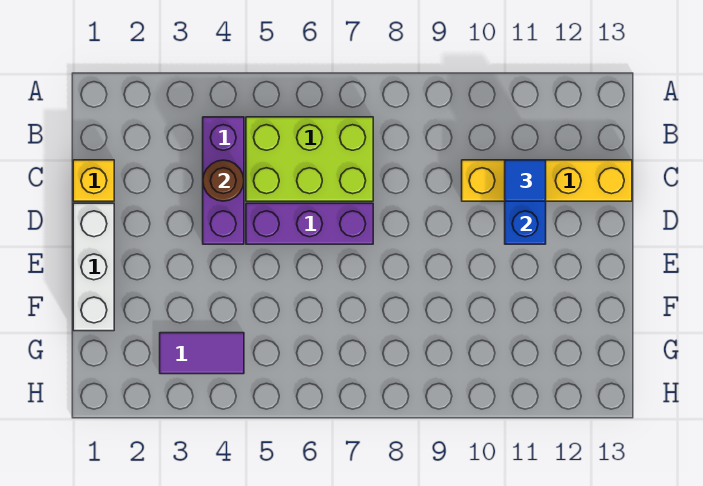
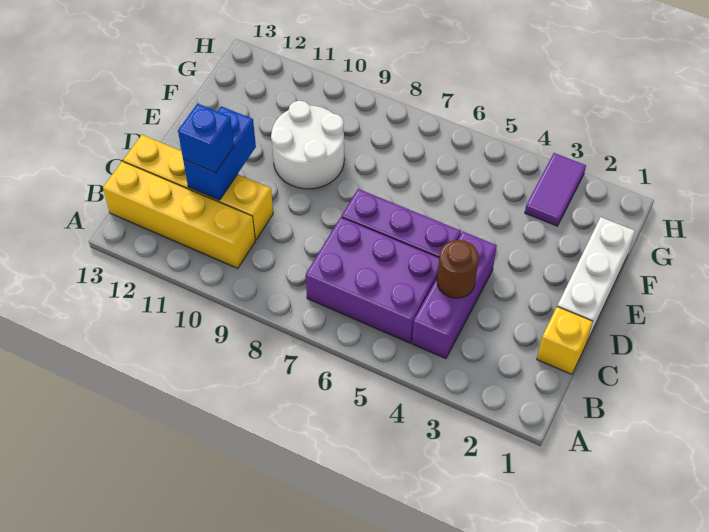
lime 2x3 brick [246,117,373,201] -> purple 2x3 brick [306,217,439,343]
none -> yellow 1x4 brick [103,161,255,268]
blue 1x1 tile [505,160,546,201] -> blue 1x1 brick [178,104,234,173]
none -> white 2x2 round brick [271,101,344,189]
purple 1x2 tile [160,333,244,374] -> purple 1x2 tile turned to [525,153,586,226]

